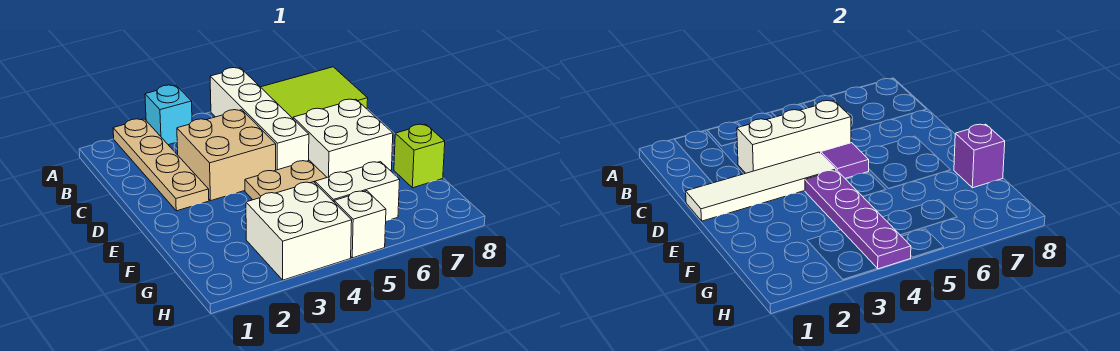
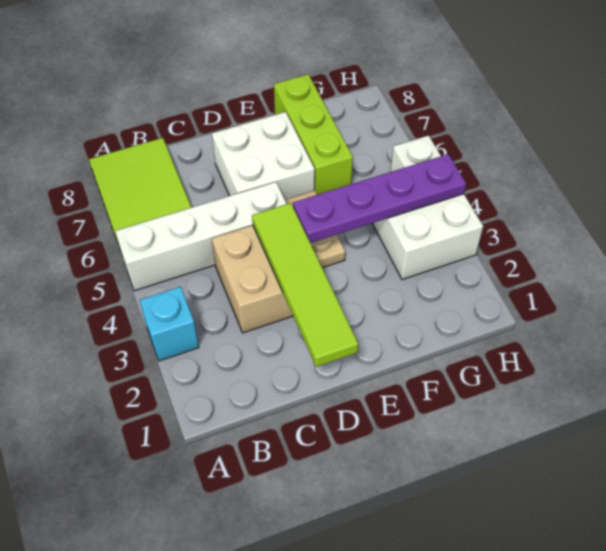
tan 1x4 plate [113,119,209,211] -> none
white 1x3 brick [737,101,851,173] -> none
white 1x4 tile [686,152,836,221] -> lime 1x4 tile [252,203,358,367]
purple 1x1 tile [821,143,869,178] -> none
lime 1x1 brick [394,124,445,188] -> lime 1x3 brick [274,74,353,195]
purple 1x1 brick [954,124,1005,188] -> none
white 1x2 brick [315,162,400,221] -> none

